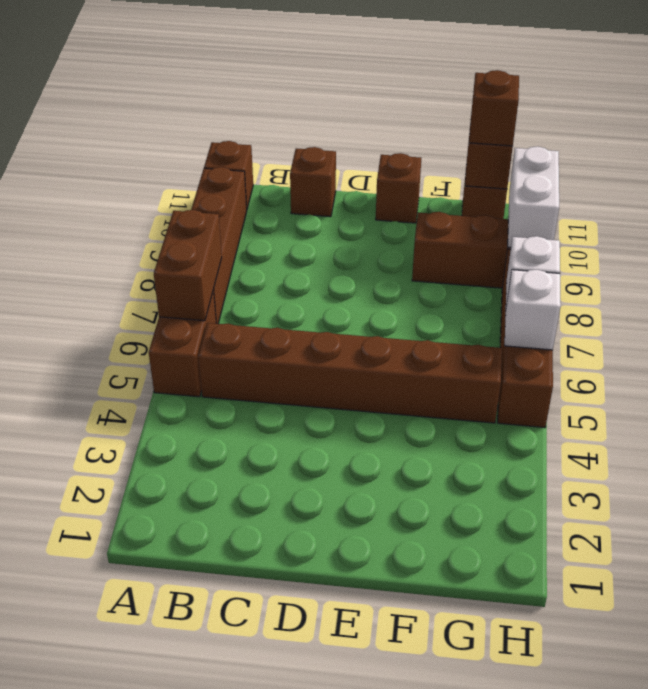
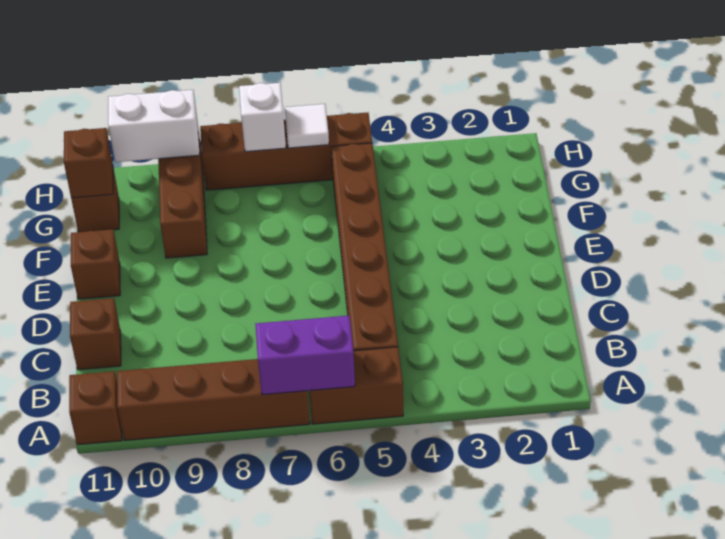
brown 1x2 brick [154,210,222,321] -> purple 1x2 brick [255,315,355,395]
brown 1x1 brick [469,70,519,146] -> none
white 1x1 brick [505,270,561,350] -> white 1x1 tile [285,104,329,148]

